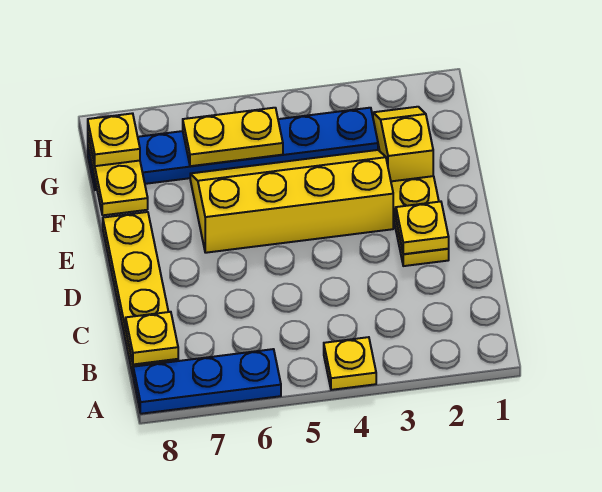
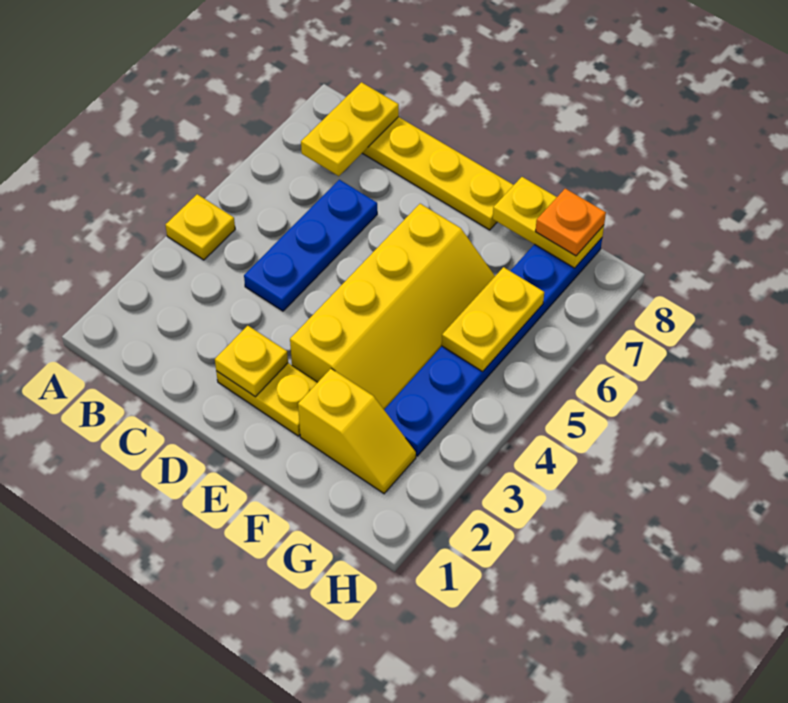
blue 1x3 plate [133,349,281,414] -> blue 1x3 plate moved to [244,180,377,311]
yellow 1x1 plate [126,312,178,365] -> yellow 1x2 plate [301,82,399,176]
yellow 1x1 plate [88,113,140,166] -> orange 1x1 plate [535,189,606,256]

